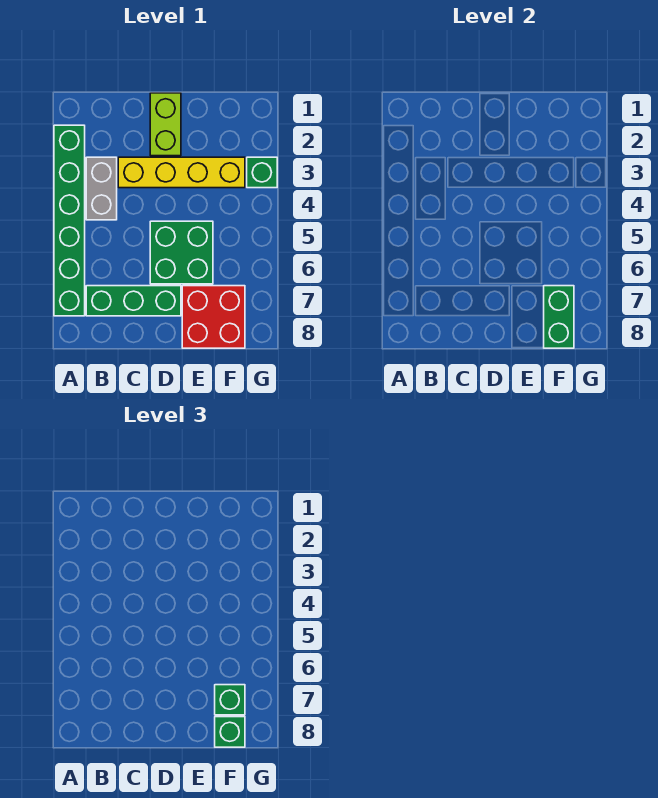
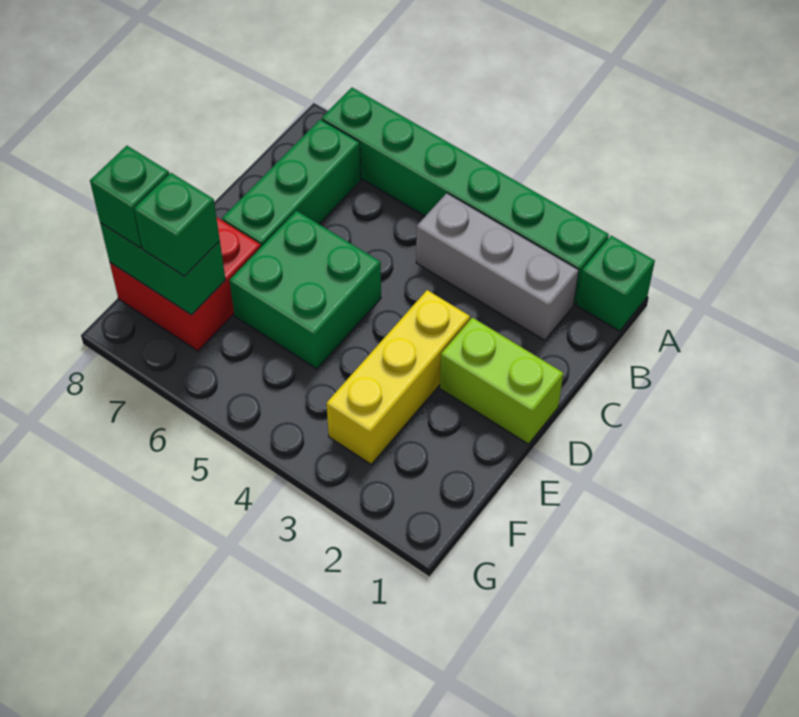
grey 1x2 brick [86,157,117,220] -> grey 1x3 brick [416,193,579,340]
yellow 1x4 brick [118,157,245,188] -> yellow 1x3 brick [326,290,470,464]
green 1x1 brick [247,157,277,188] -> green 1x1 brick moved to [577,236,655,331]

